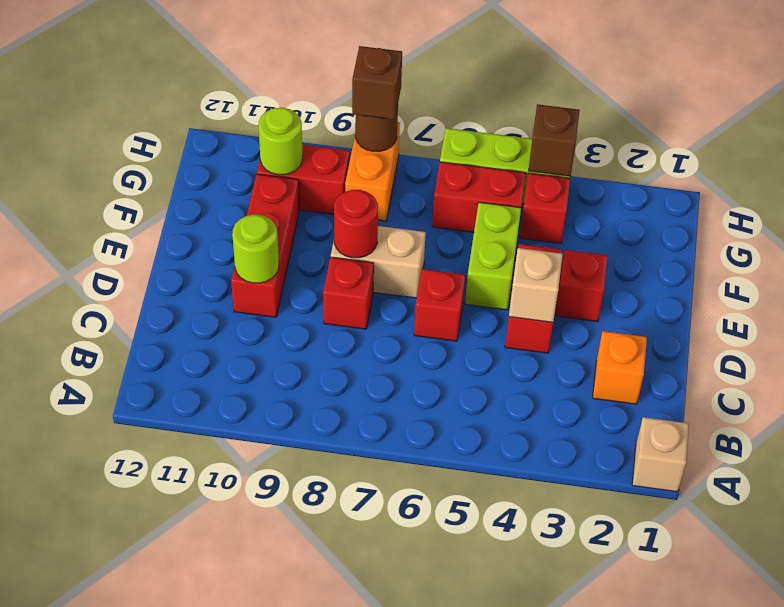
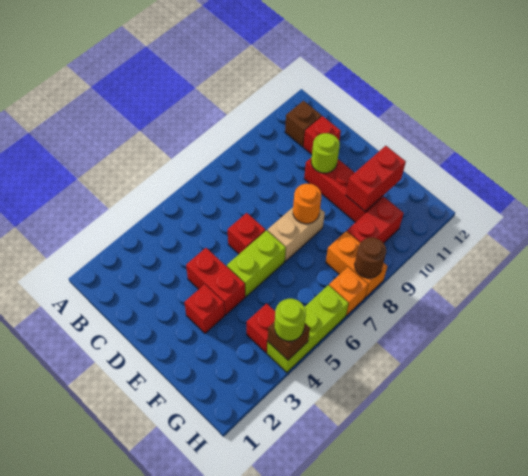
tan 1x1 brick [632,417,689,492] -> none
orange 1x1 brick [593,331,647,404] -> orange 1x1 brick moved to [329,267,368,316]
tan 1x1 brick [509,248,563,322] -> none
red 1x1 brick [323,257,374,329] -> red 1x1 brick moved to [304,116,341,155]
lime 1x2 brick [465,202,521,310] -> lime 1x2 brick turned to [227,230,286,297]
red 1x1 round brick [334,190,378,258] -> orange 1x1 round brick [293,184,322,224]
red 1x2 brick [432,162,526,232] -> red 1x2 brick moved to [346,146,406,212]
lime 1x1 round brick [259,108,302,175] -> lime 1x1 round brick moved to [275,299,306,341]
brown 1x1 brick [352,46,402,120] -> brown 1x1 brick moved to [285,101,322,147]

